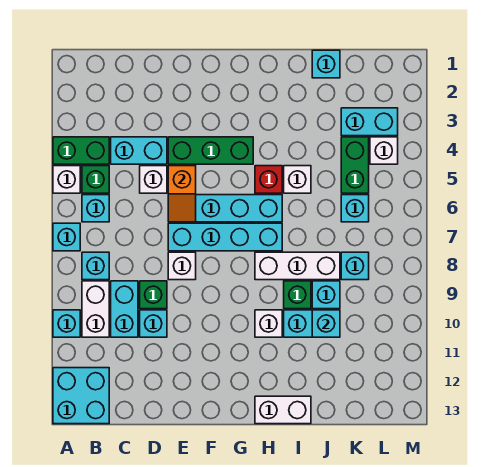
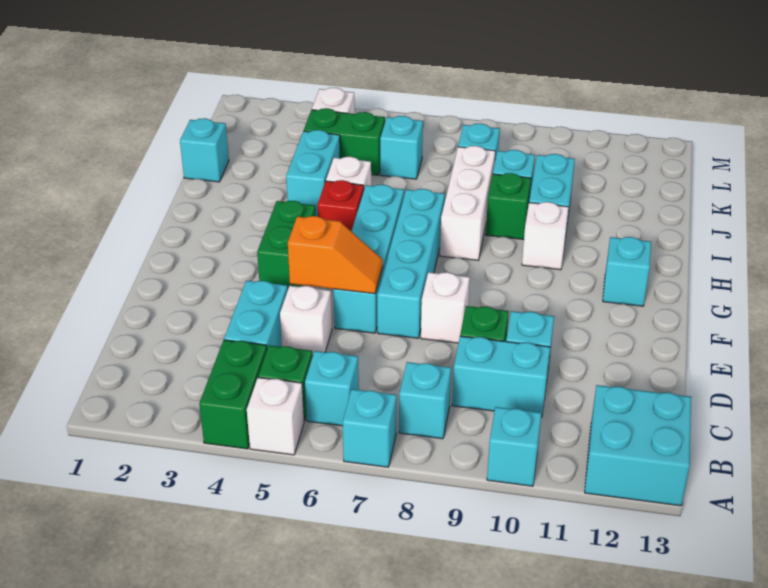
white 1x2 brick [82,281,109,337] -> none
green 1x3 brick [168,137,253,164] -> green 1x2 brick [257,201,316,288]
white 1x2 brick [255,396,311,424] -> none
cyan 1x1 brick [312,310,340,337] -> cyan 1x1 brick moved to [603,237,651,306]
cyan 1x2 brick [341,108,398,136] -> cyan 1x2 brick moved to [286,130,340,216]

